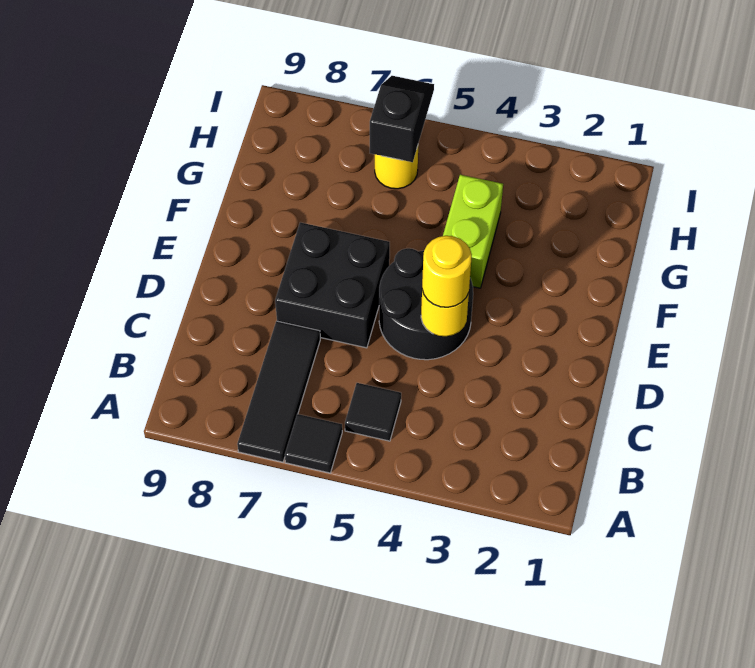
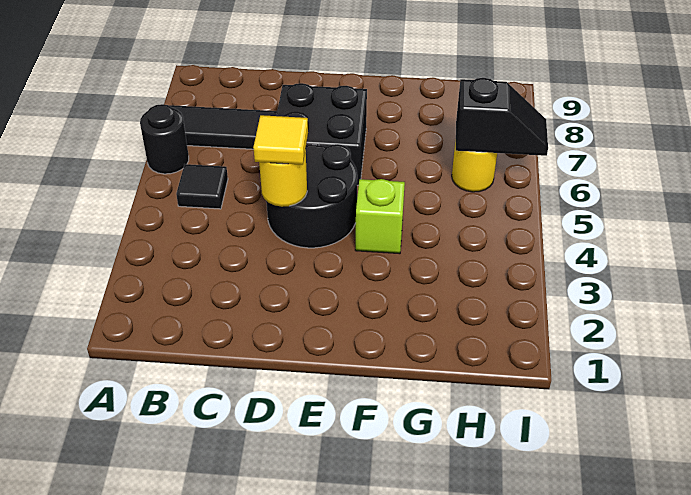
black 1x1 tile [285,414,342,473] -> black 1x1 round brick [140,104,189,174]
yellow 1x1 round brick [422,236,472,307] -> yellow 1x1 tile [253,115,308,165]
lime 1x2 brick [443,175,503,288] -> lime 1x1 brick [355,179,405,254]

